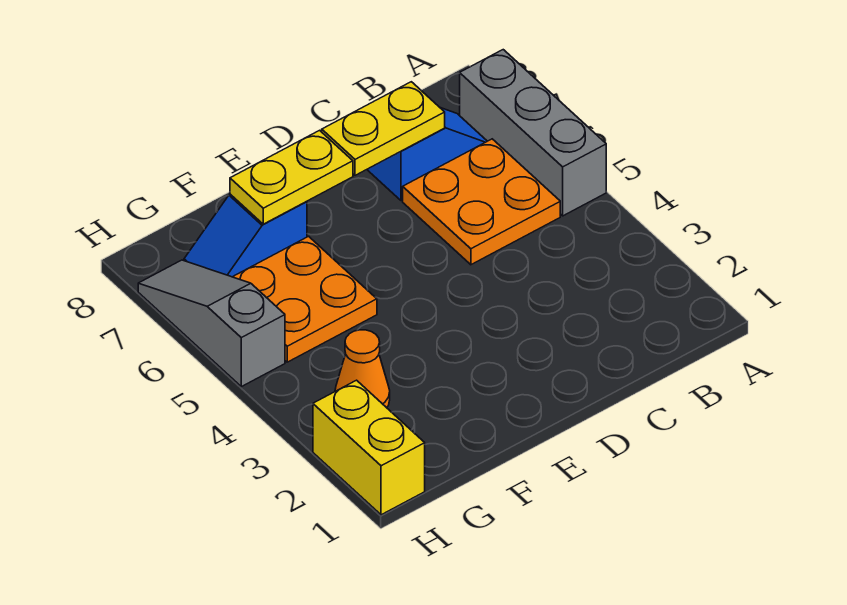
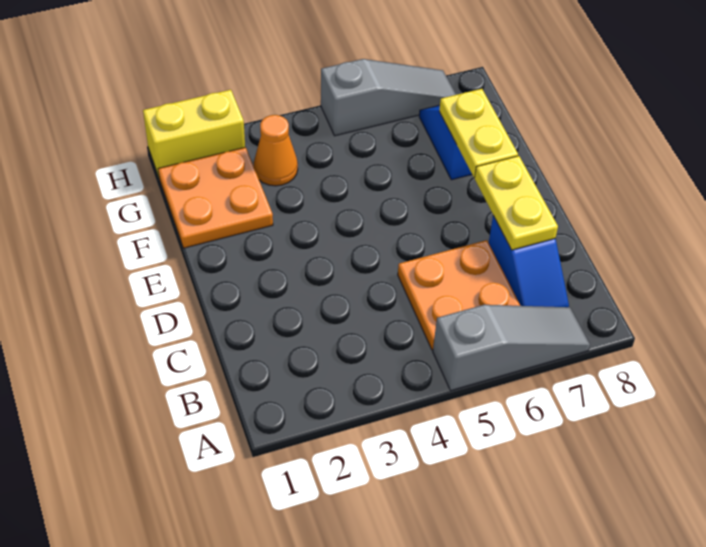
grey 1x3 brick [460,50,606,216] -> grey 1x3 slope [433,305,590,391]
orange 2x2 plate [233,236,377,362] -> orange 2x2 plate moved to [158,147,273,248]

